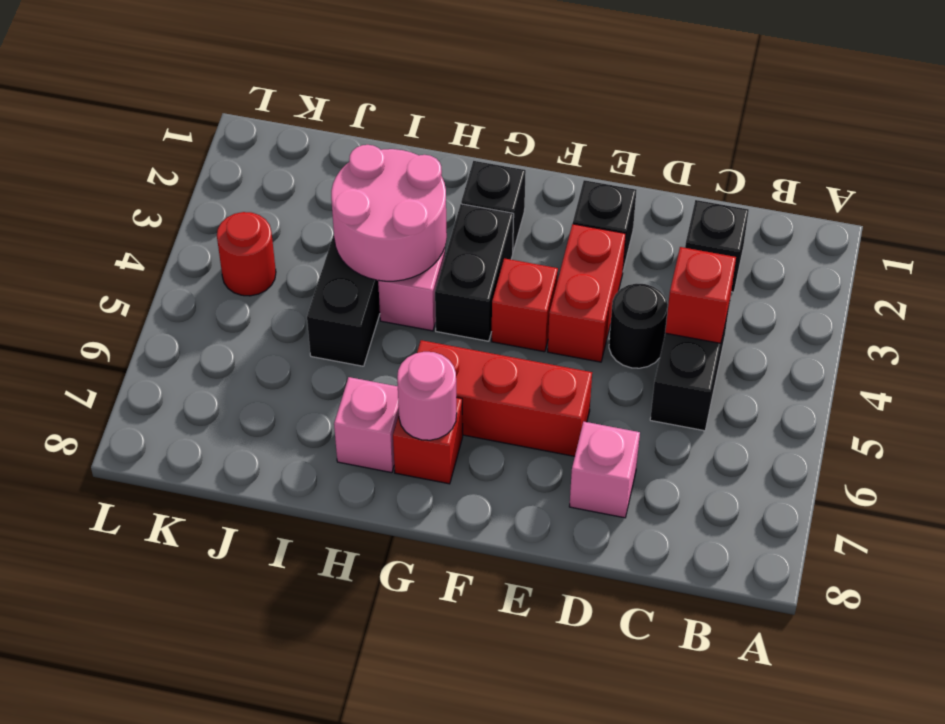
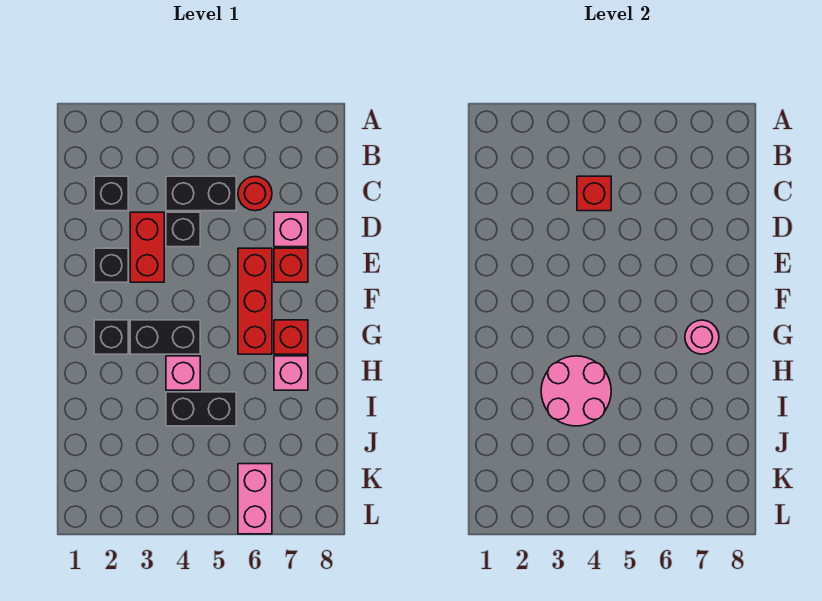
black 1x1 round brick [609,283,668,368] -> black 1x1 brick [166,212,200,247]
red 1x2 brick [548,224,626,362] -> red 1x2 brick turned to [130,212,164,282]
red 1x1 brick [492,258,558,352] -> red 1x1 brick moved to [274,248,308,282]
red 1x1 round brick [217,212,276,296] -> red 1x1 round brick moved to [238,177,272,211]
none -> pink 1x2 brick [238,464,272,534]

